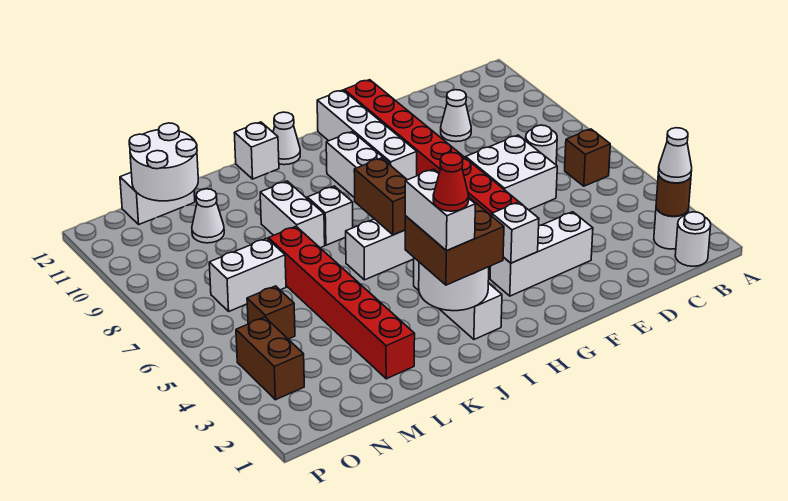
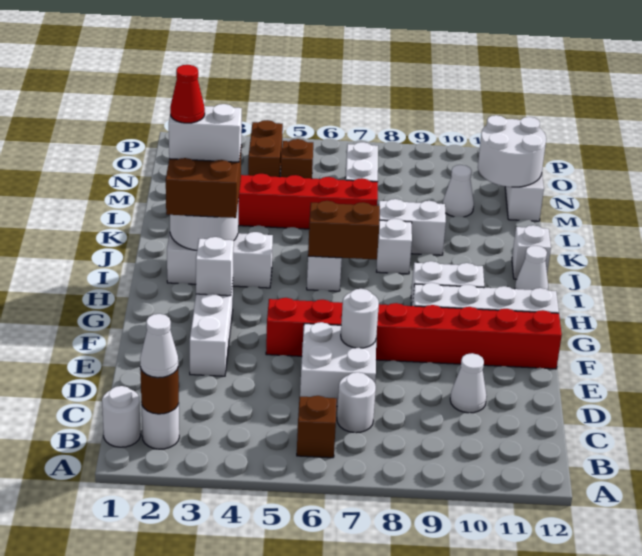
none -> white 1x1 round brick [341,289,379,348]
brown 1x2 brick [236,317,304,400] -> brown 1x2 brick turned to [248,120,283,177]

